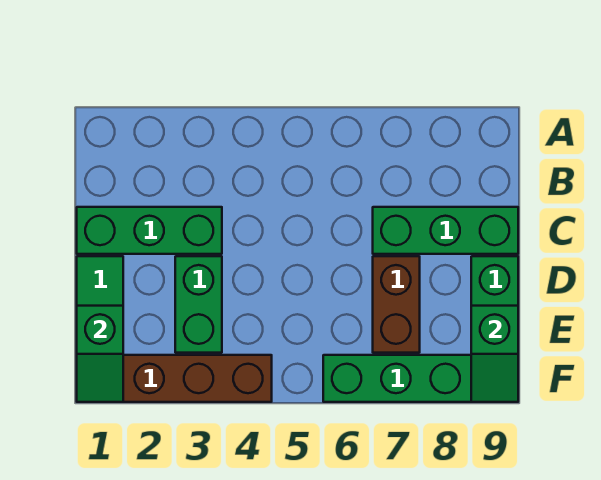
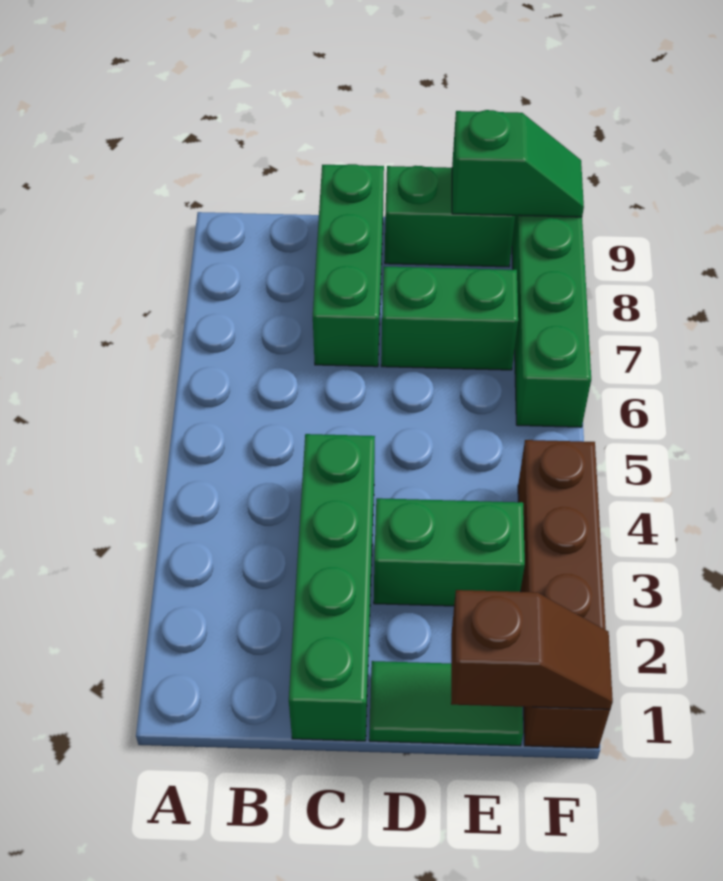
green 1x3 brick [77,207,222,254] -> green 1x4 brick [289,434,375,741]
brown 1x2 brick [373,256,420,353] -> green 1x2 brick [381,267,518,370]
green 1x2 slope [77,306,123,402] -> brown 1x2 slope [451,590,613,709]

